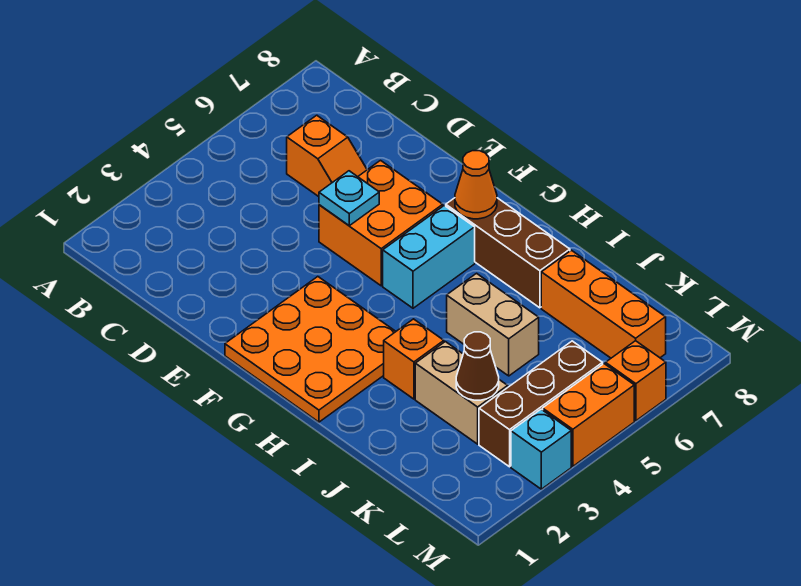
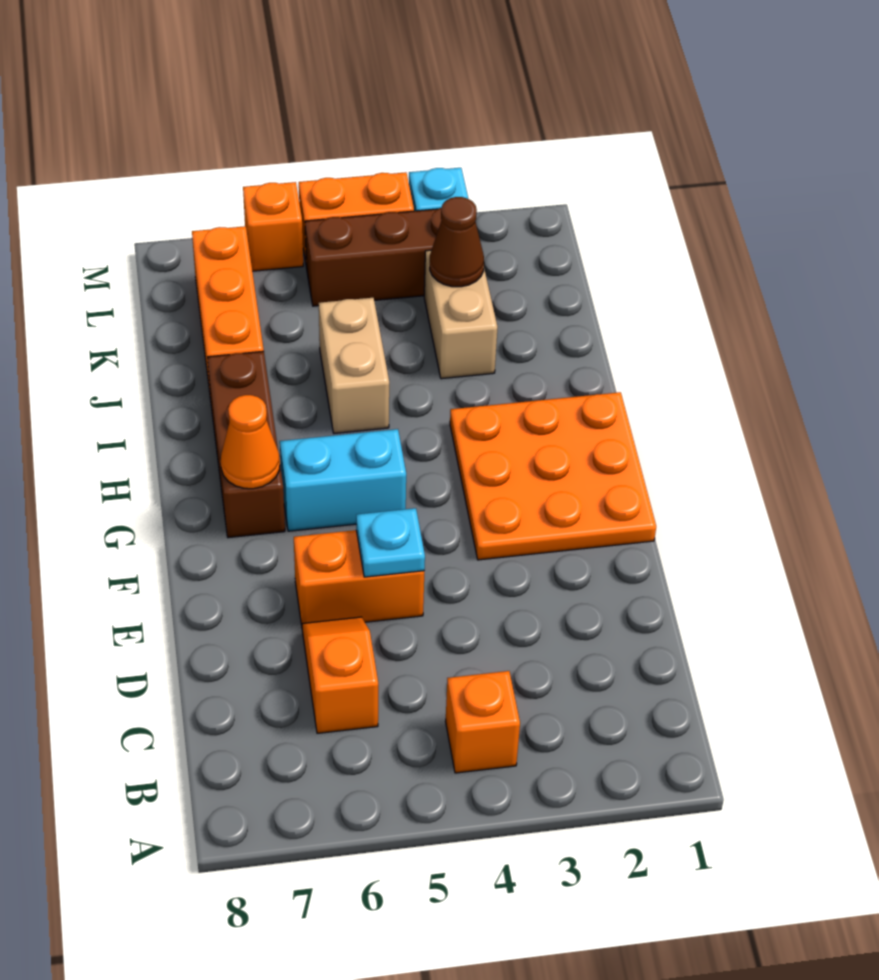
orange 2x2 brick [319,161,443,286] -> orange 1x2 brick [294,530,424,625]
orange 1x1 brick [384,319,444,399] -> orange 1x1 brick moved to [446,671,520,773]

